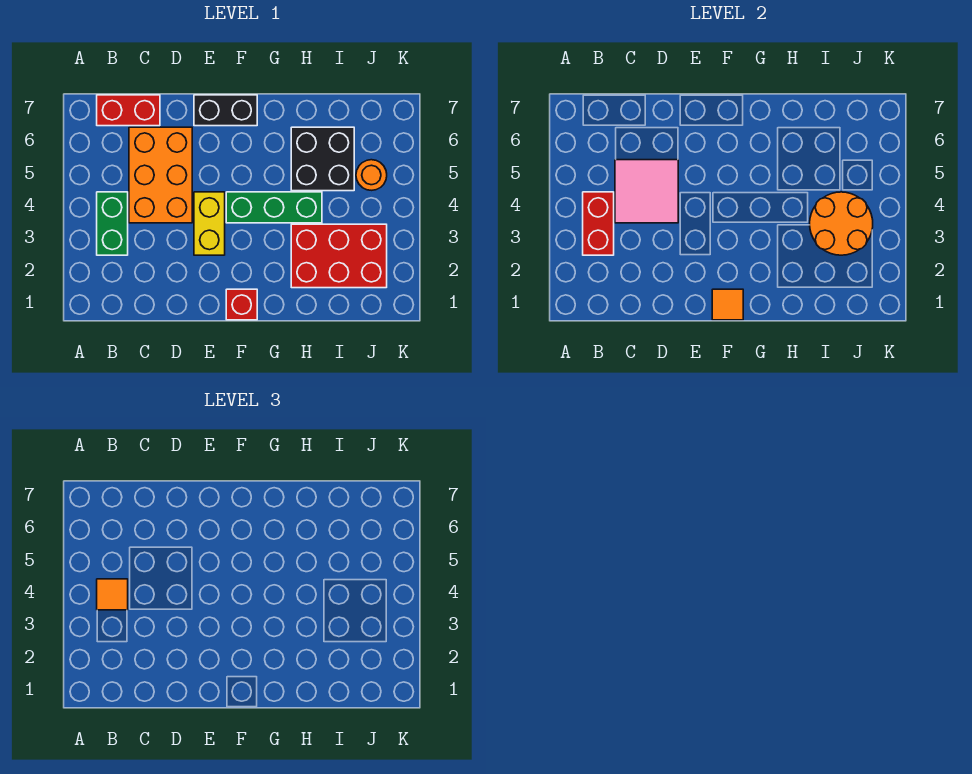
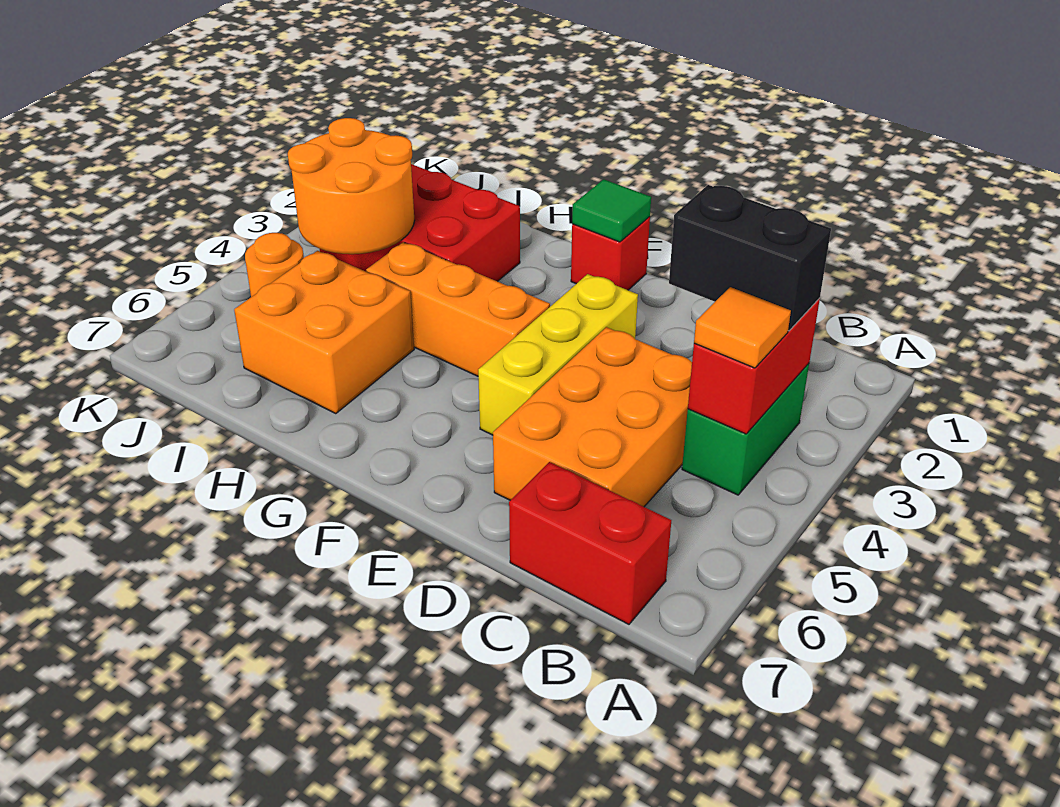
pink 2x2 tile [615,160,678,223] -> none
yellow 1x2 brick [194,192,225,255] -> yellow 1x3 brick [478,274,638,435]
black 1x2 brick [194,95,257,126] -> black 1x2 brick moved to [669,185,831,331]
orange 1x1 tile [712,289,743,320] -> green 1x1 tile [572,179,651,242]
green 1x3 brick [226,192,322,223] -> orange 1x3 brick [366,242,550,376]
black 2x2 brick [291,127,354,191] -> orange 2x2 brick [234,251,414,414]

